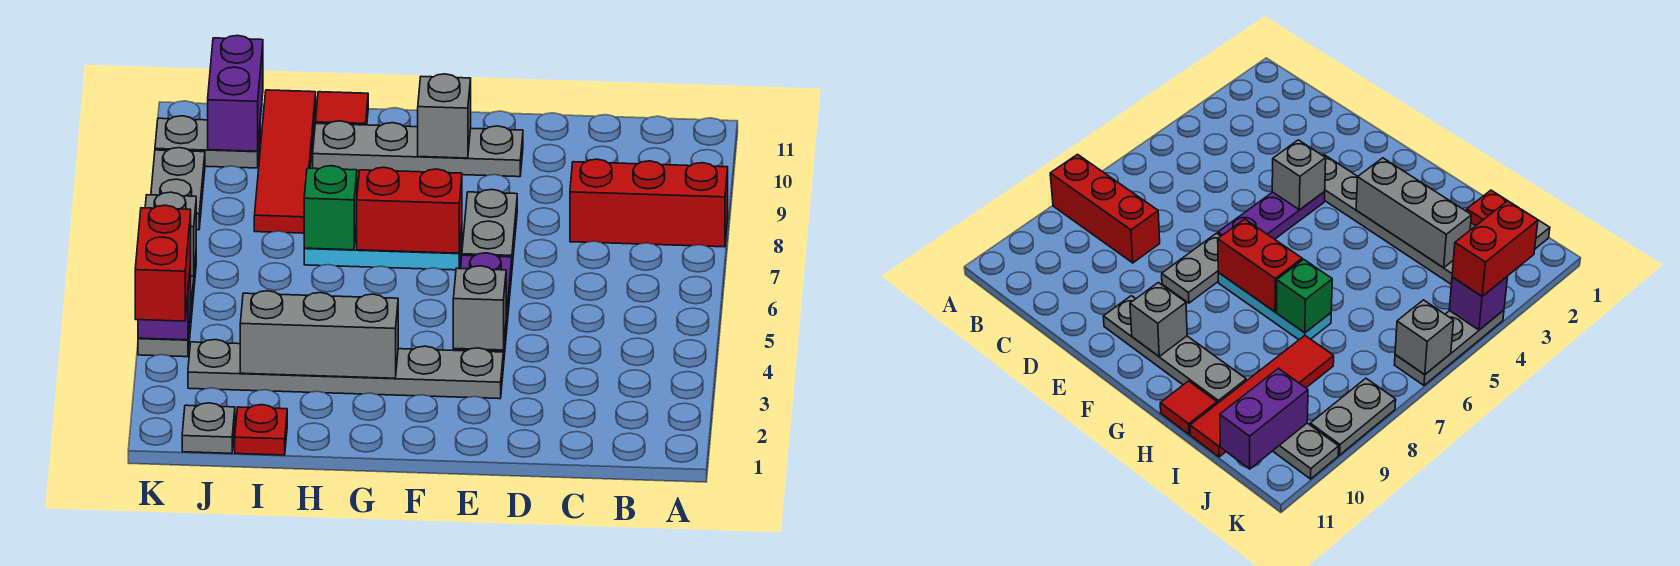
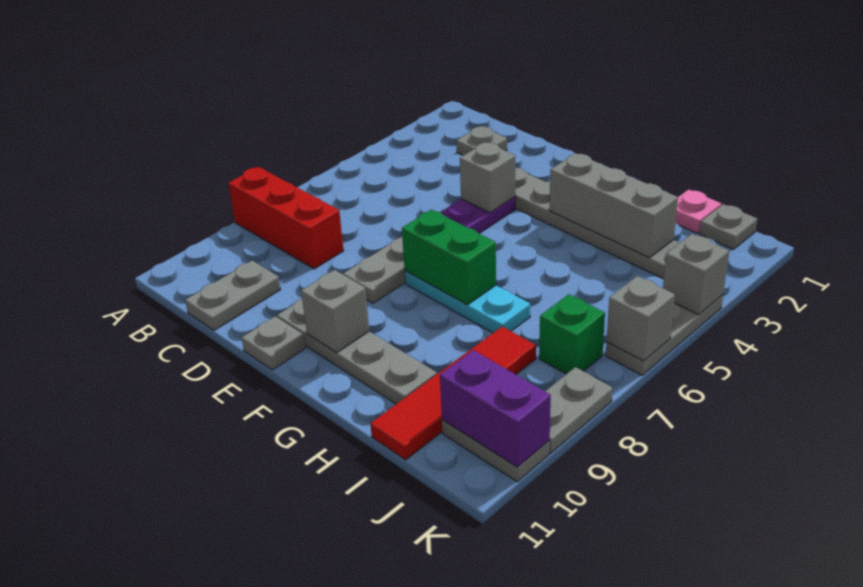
none -> grey 1x1 plate [457,126,507,156]
none -> grey 1x2 plate [185,261,280,330]
none -> grey 1x1 plate [242,316,306,370]
red 1x2 brick [357,167,462,253] -> green 1x2 brick [402,210,496,305]
green 1x1 brick [304,166,357,250] -> green 1x1 brick moved to [539,294,605,374]
red 1x1 tile [316,92,368,125] -> none
red 1x1 plate [235,405,287,455] -> pink 1x1 plate [675,190,721,233]
purple 1x2 brick [208,35,263,151] -> purple 1x2 brick turned to [440,350,551,467]
red 1x2 brick [135,205,191,321] -> none
purple 1x1 brick [138,264,191,340] -> grey 1x1 brick [663,234,729,315]

